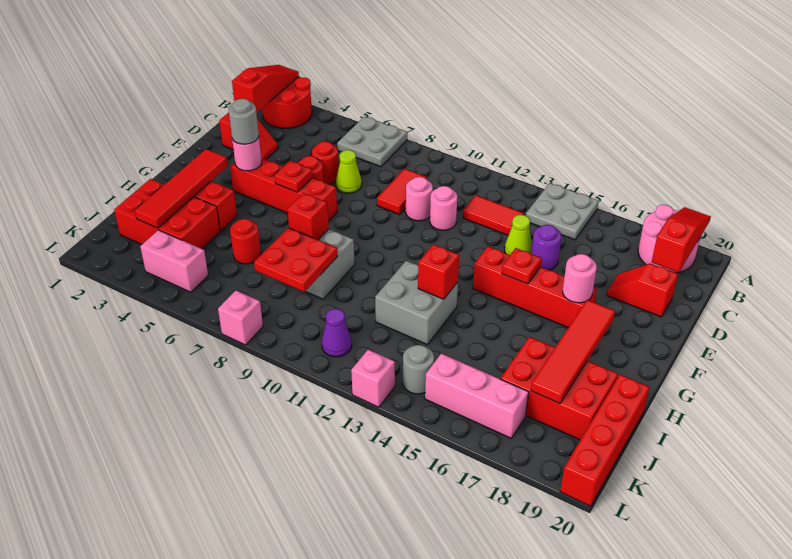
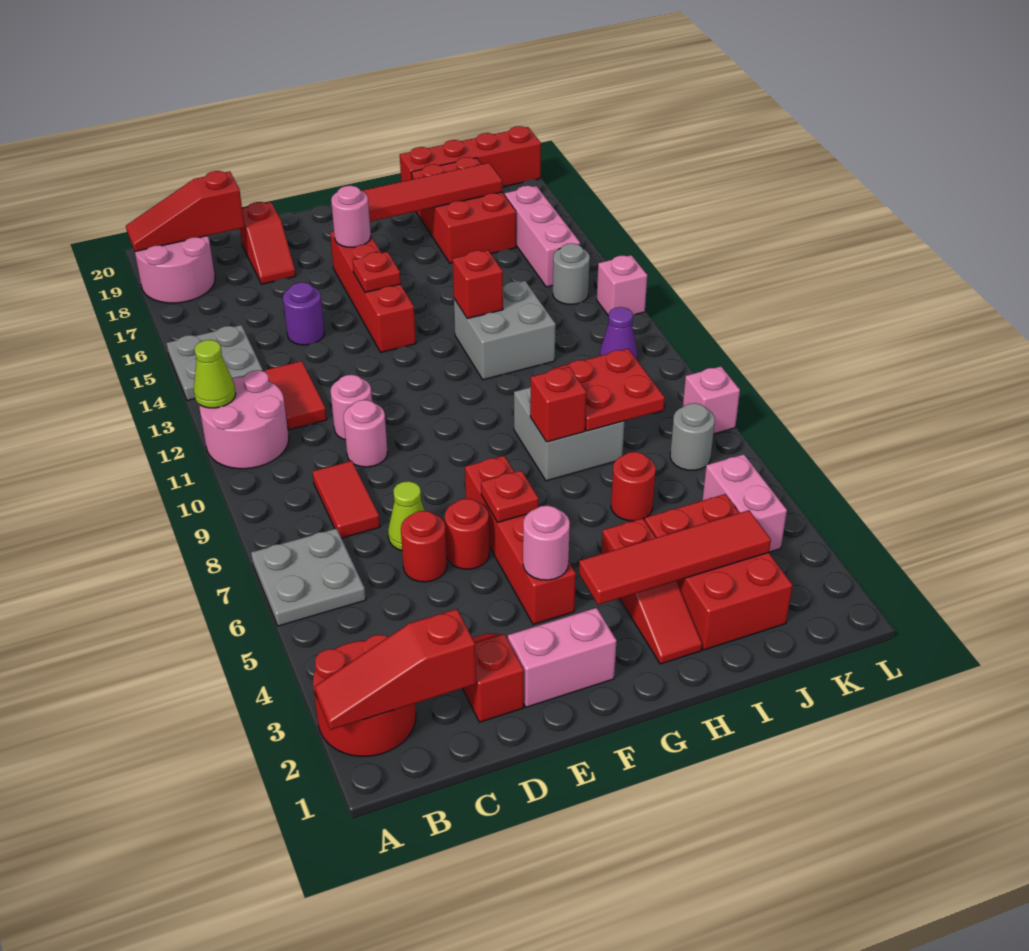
none -> pink 2x2 round brick [200,370,289,469]
red 1x2 tile [377,169,427,214] -> red 1x2 tile turned to [313,461,380,538]
lime 1x1 cone [505,215,532,255] -> lime 1x1 cone moved to [194,340,236,408]
none -> pink 1x2 brick [508,608,617,707]
grey 1x1 round brick [229,99,259,144] -> grey 1x1 round brick moved to [670,403,715,471]

